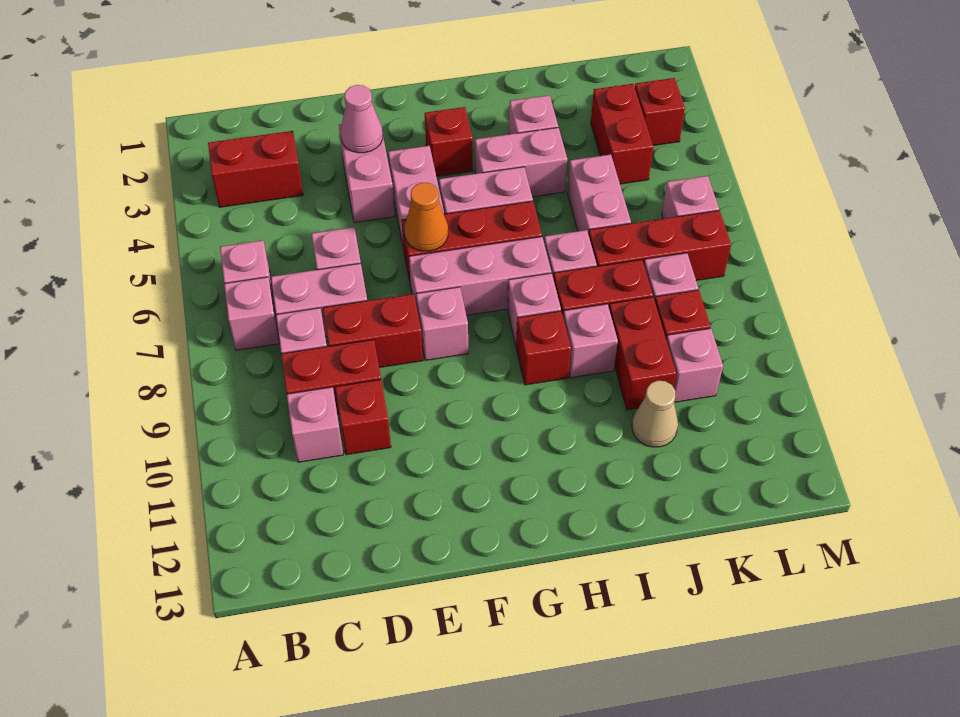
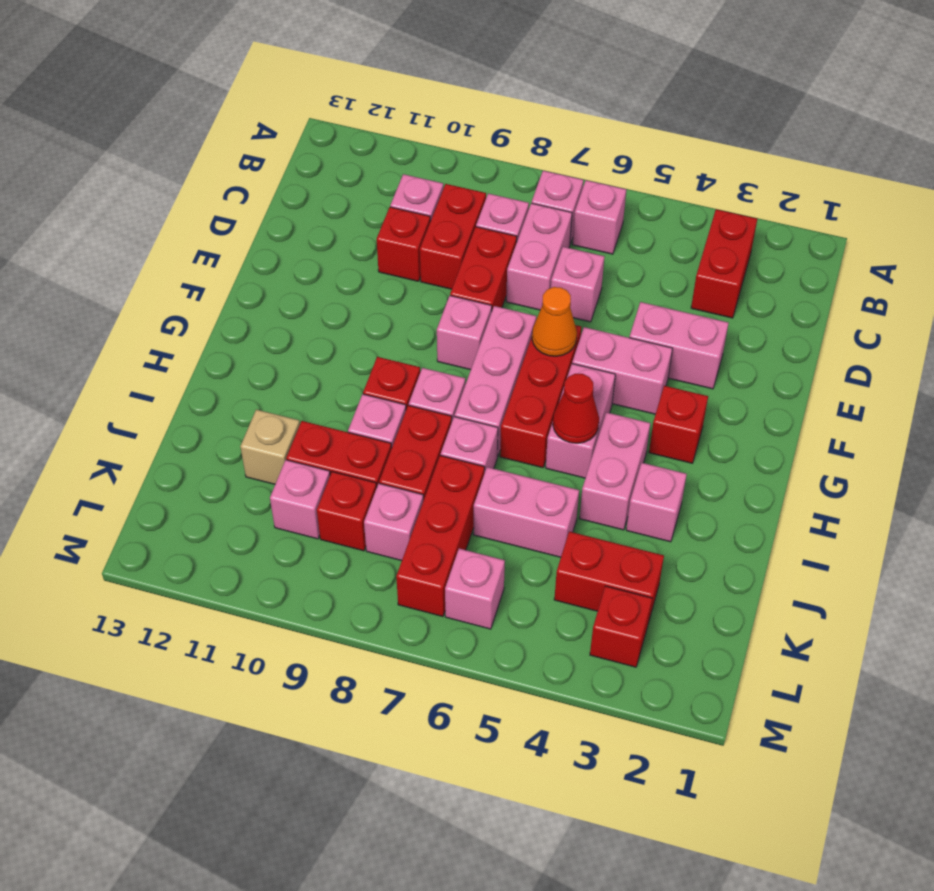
pink 1x1 cone [341,85,383,153] -> none
none -> red 1x1 cone [553,374,599,443]
tan 1x1 cone [632,381,678,447] -> tan 1x1 brick [240,410,300,484]

